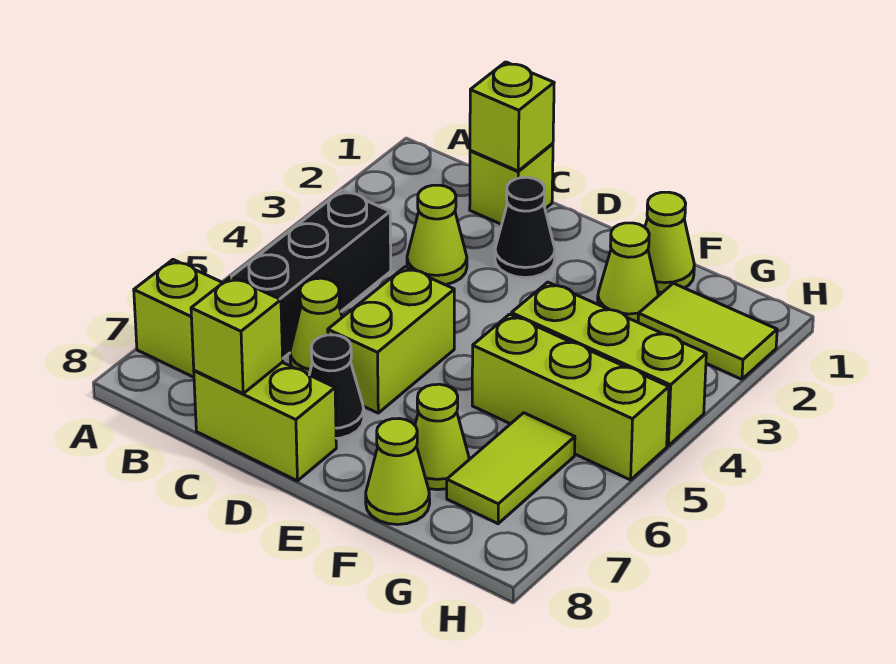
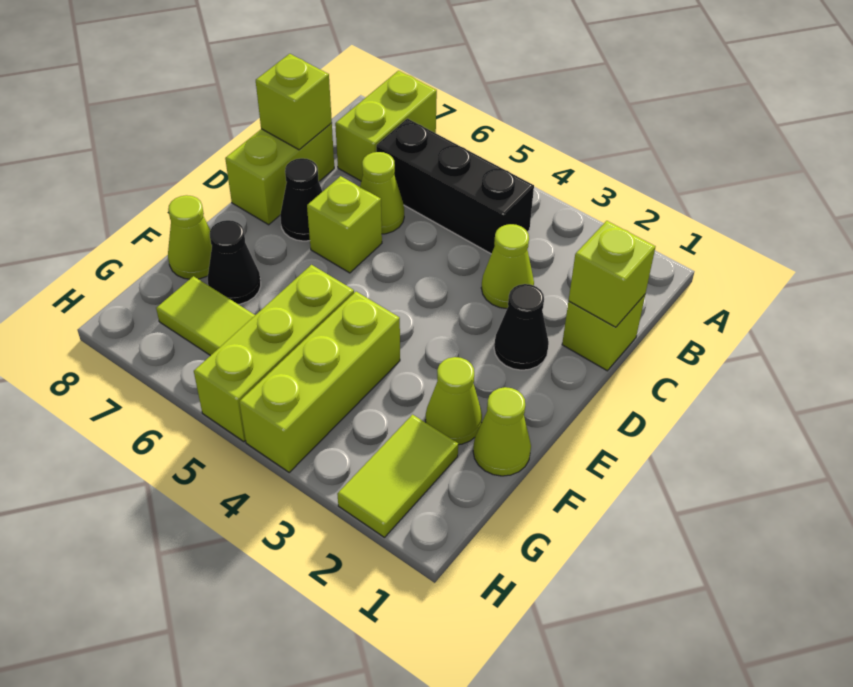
lime 1x2 brick [328,267,454,413] -> lime 1x1 brick [307,176,382,273]
lime 1x1 cone [415,384,469,490] -> black 1x1 cone [208,220,261,304]

